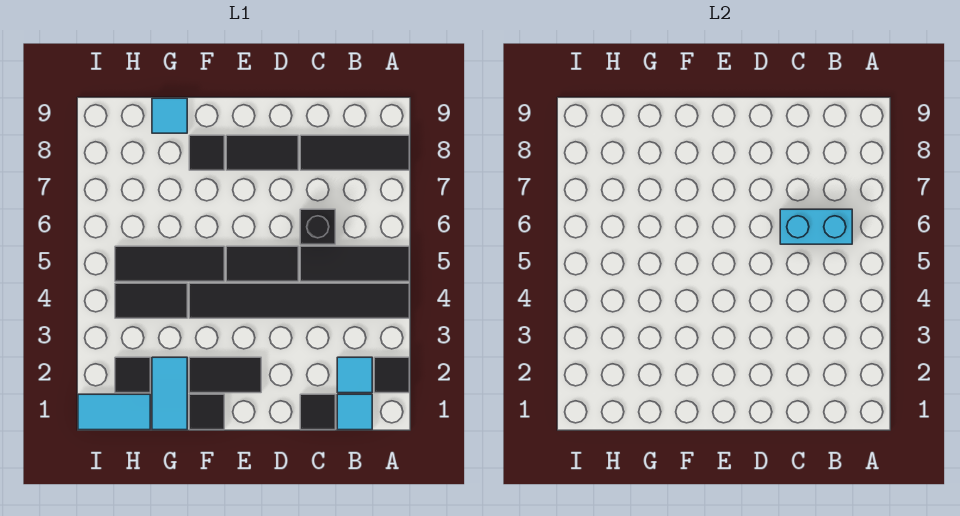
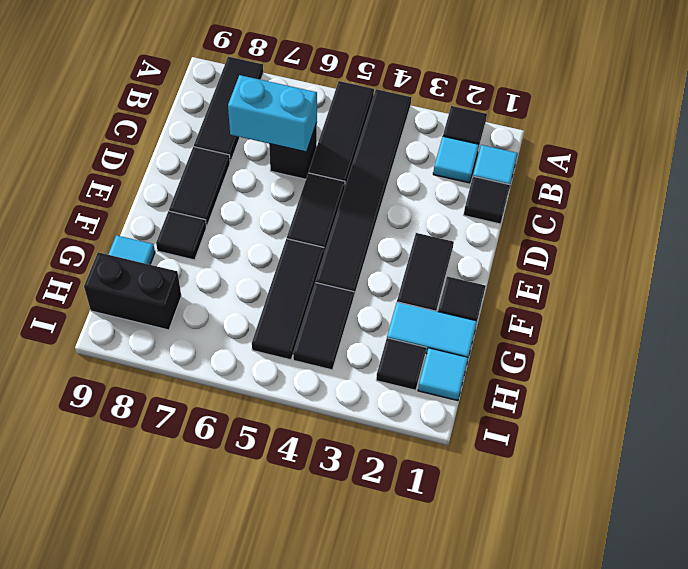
cyan 1x2 brick [780,209,852,244] -> cyan 1x2 brick turned to [228,75,317,152]
cyan 1x2 tile [78,394,150,430] -> cyan 1x1 tile [418,348,468,401]
none -> black 1x2 brick [84,252,181,330]

